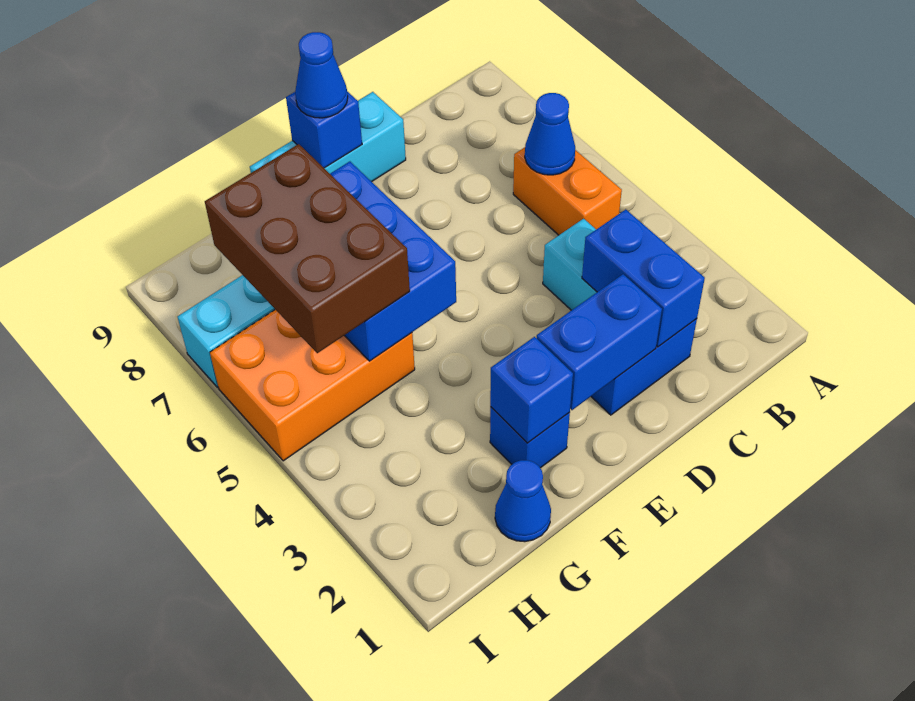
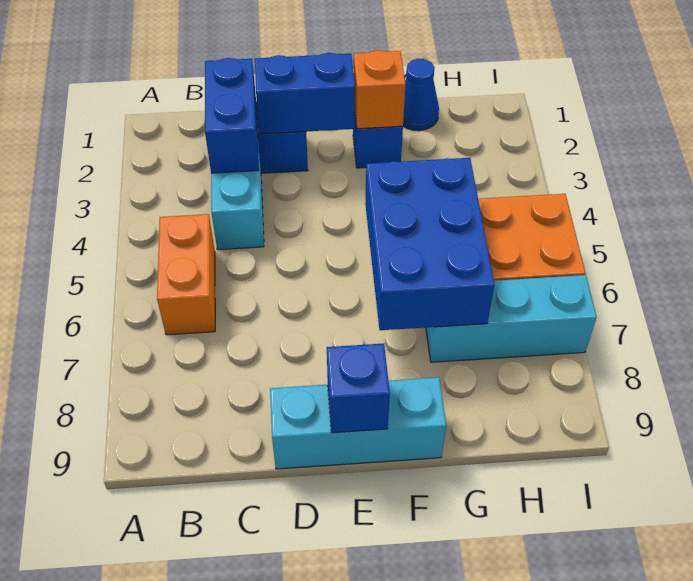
blue 1x1 cone [525,93,575,175] -> none
blue 1x1 cone [295,32,348,118] -> none
blue 1x1 brick [490,337,573,443] -> orange 1x1 brick [354,50,405,129]
brown 2x3 brick [205,144,410,353] -> none

